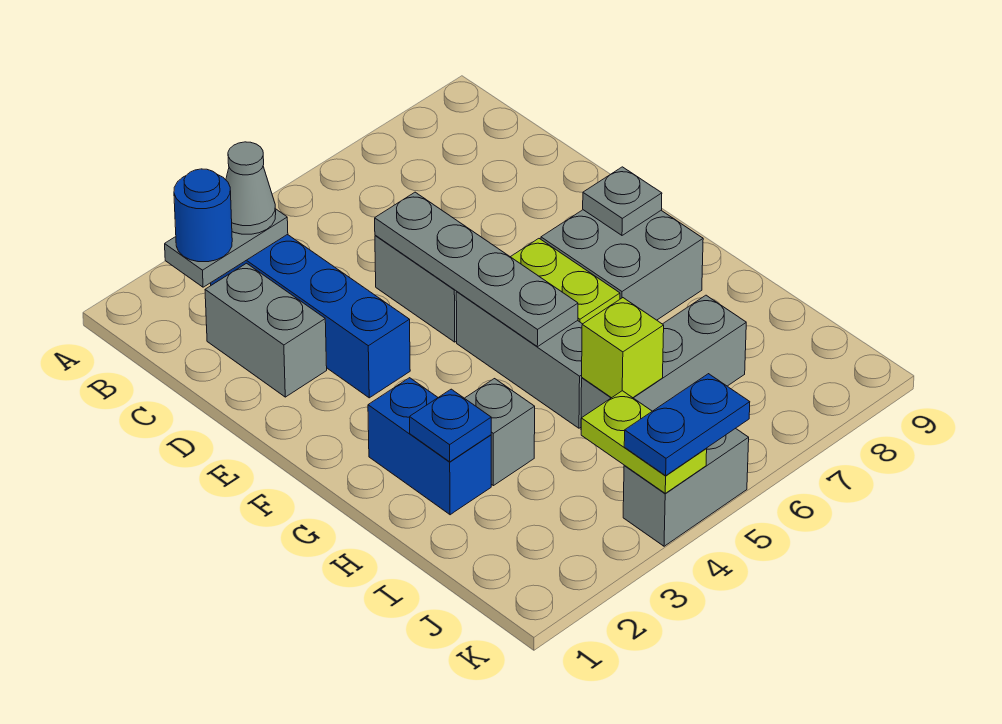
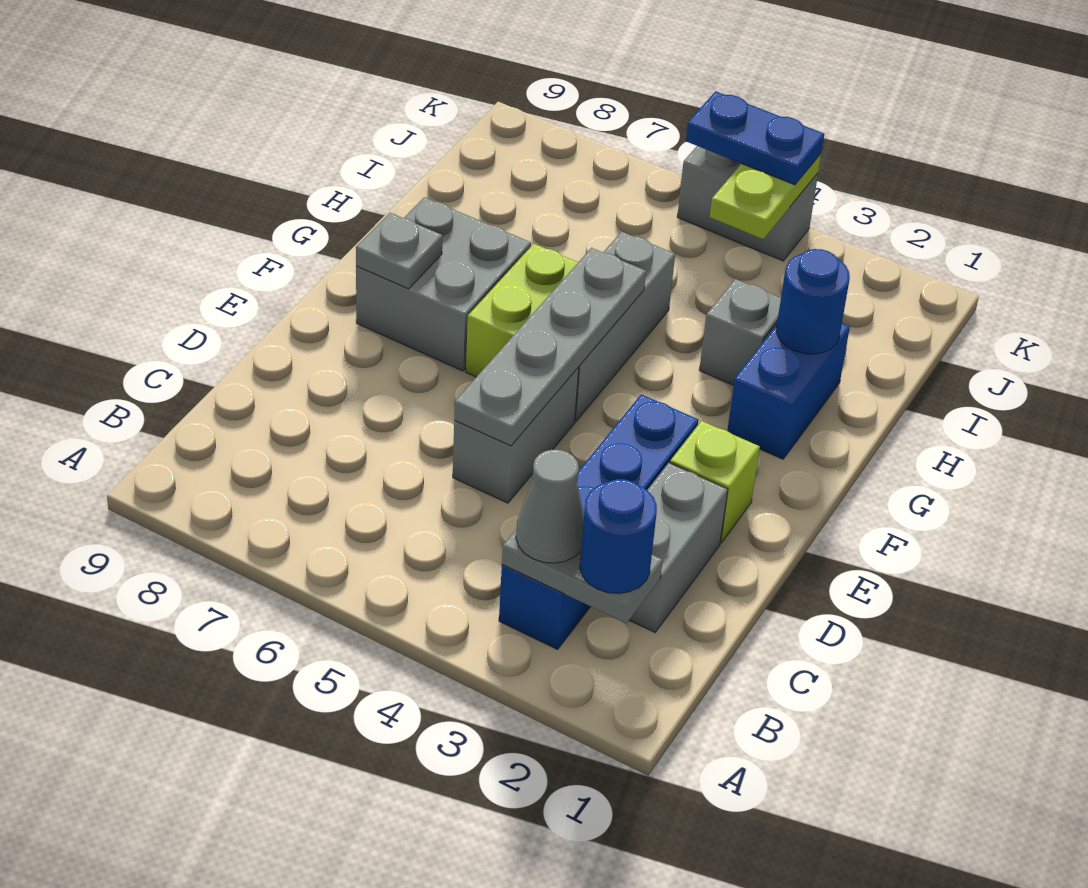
blue 1x1 plate [410,389,491,462] -> blue 1x1 round brick [777,249,850,354]
grey 1x3 brick [581,295,746,418] -> none
lime 1x1 brick [582,298,664,398] -> lime 1x1 brick moved to [670,421,760,543]

